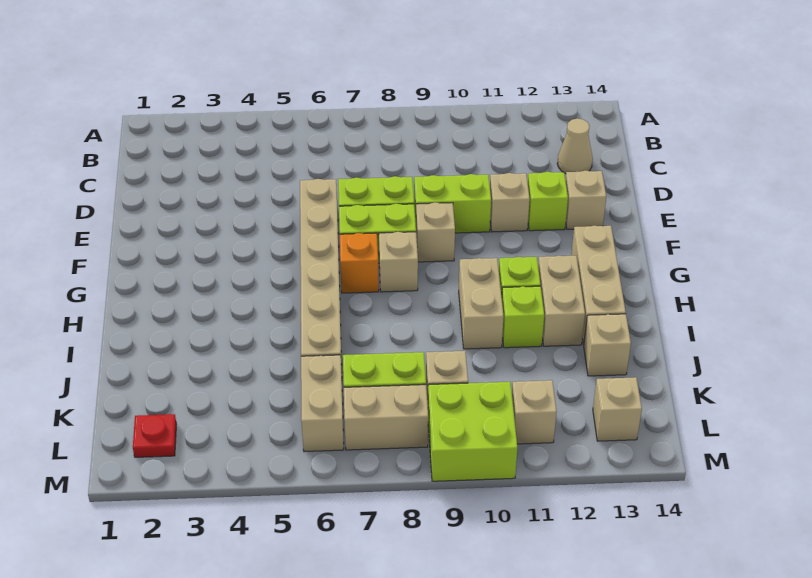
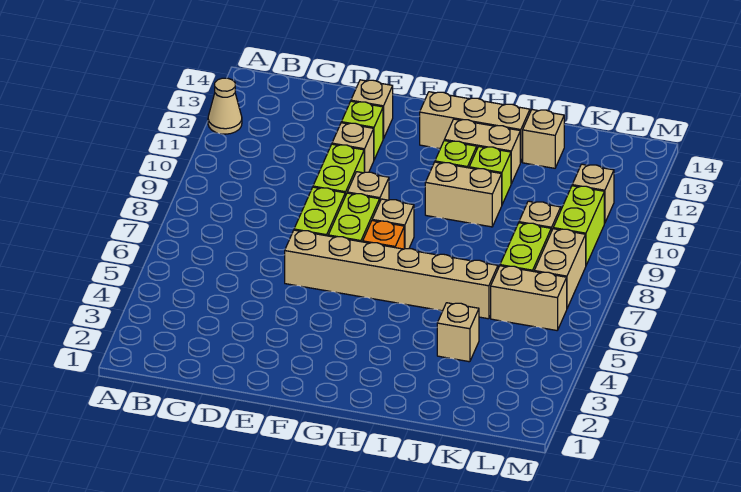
tan 1x1 cone [557,119,593,174] -> tan 1x1 cone moved to [208,78,242,134]
red 1x1 plate [133,414,177,457] -> none
lime 2x2 brick [428,382,517,481] -> lime 1x2 brick [553,186,604,265]
tan 1x1 brick [593,377,642,441] -> tan 1x1 brick moved to [437,303,479,362]

